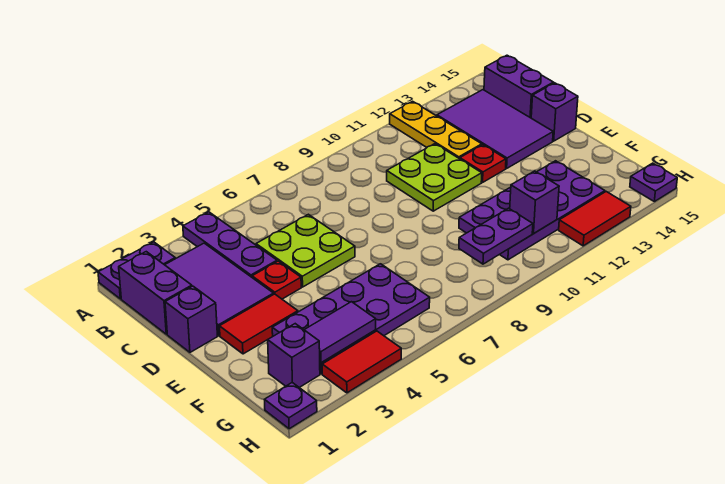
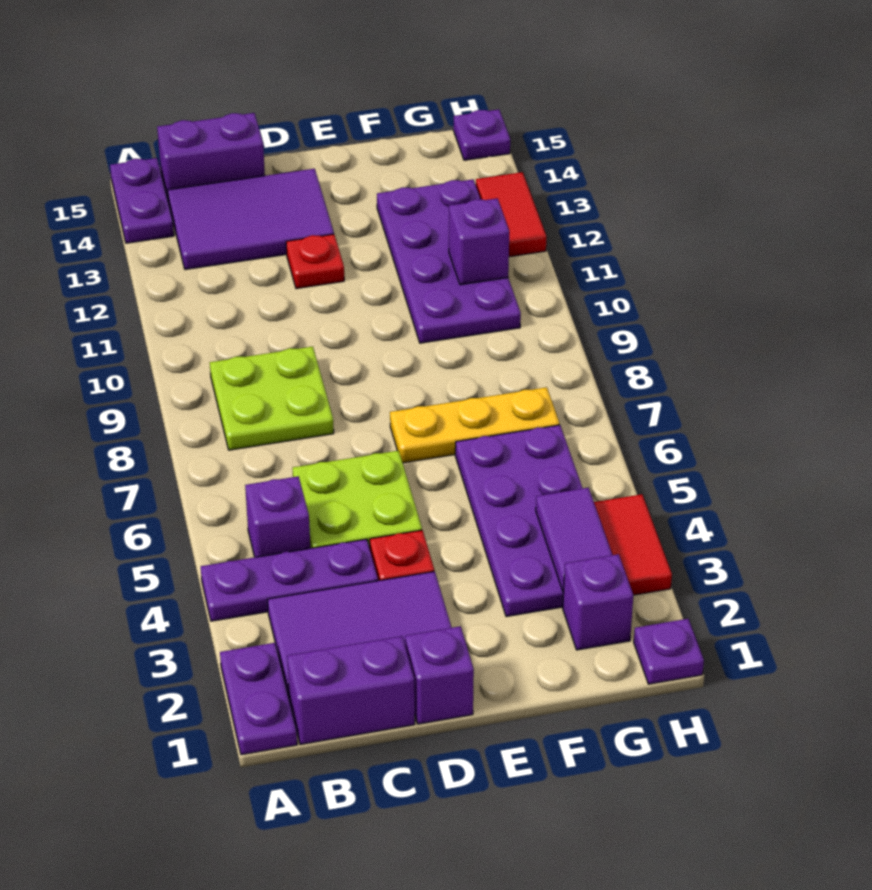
yellow 1x3 plate [390,101,482,159] -> yellow 1x3 plate moved to [390,387,560,463]
lime 2x2 plate [387,144,482,211] -> lime 2x2 plate moved to [210,347,334,450]
purple 1x1 brick [531,83,578,141] -> purple 1x1 brick moved to [245,476,310,557]
red 1x2 tile [220,294,298,354] -> none
purple 1x2 plate [459,208,533,264] -> purple 1x2 plate moved to [110,158,174,243]

